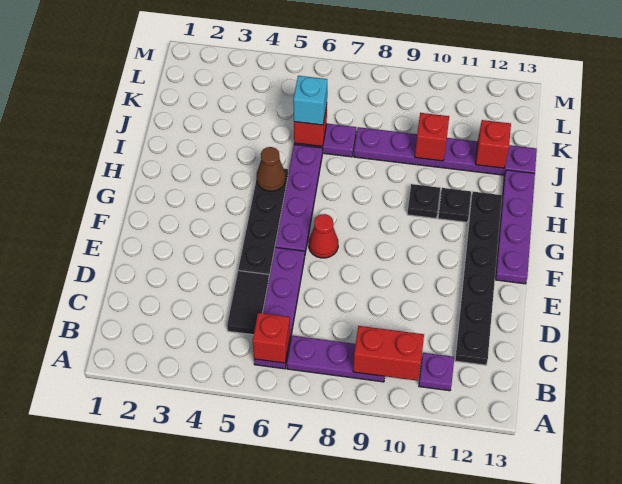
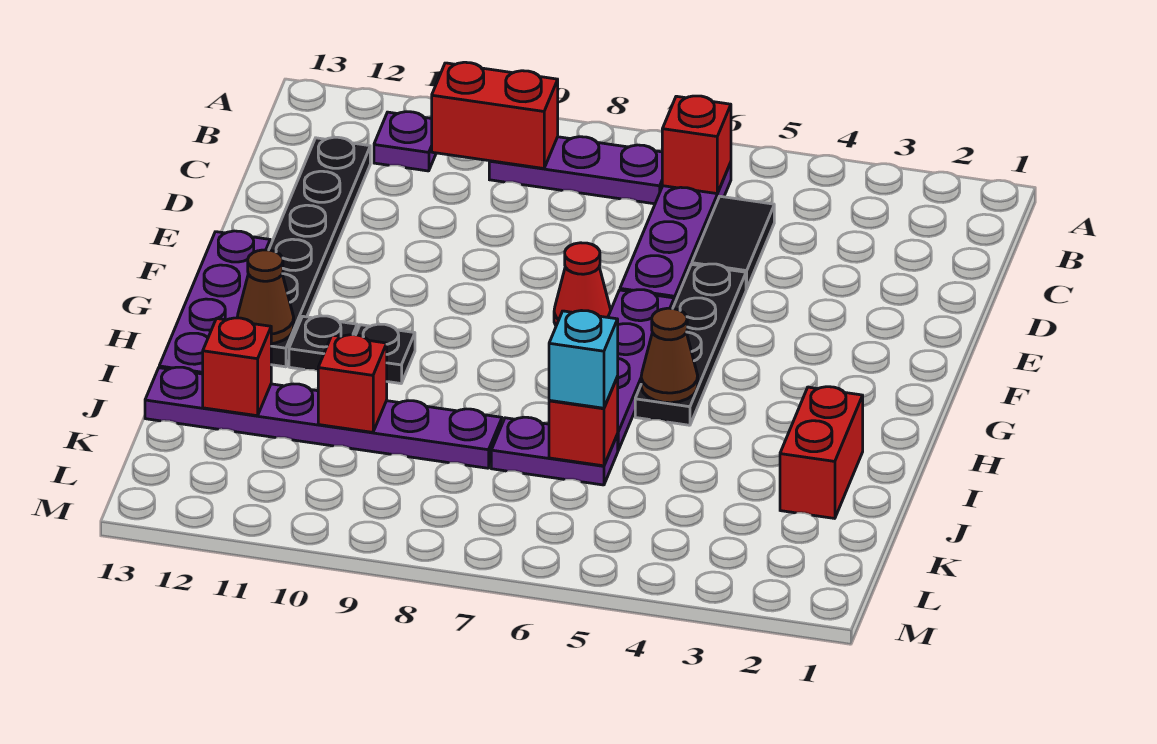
none -> brown 1x1 cone [237,250,294,344]
none -> red 1x2 brick [780,387,863,518]

